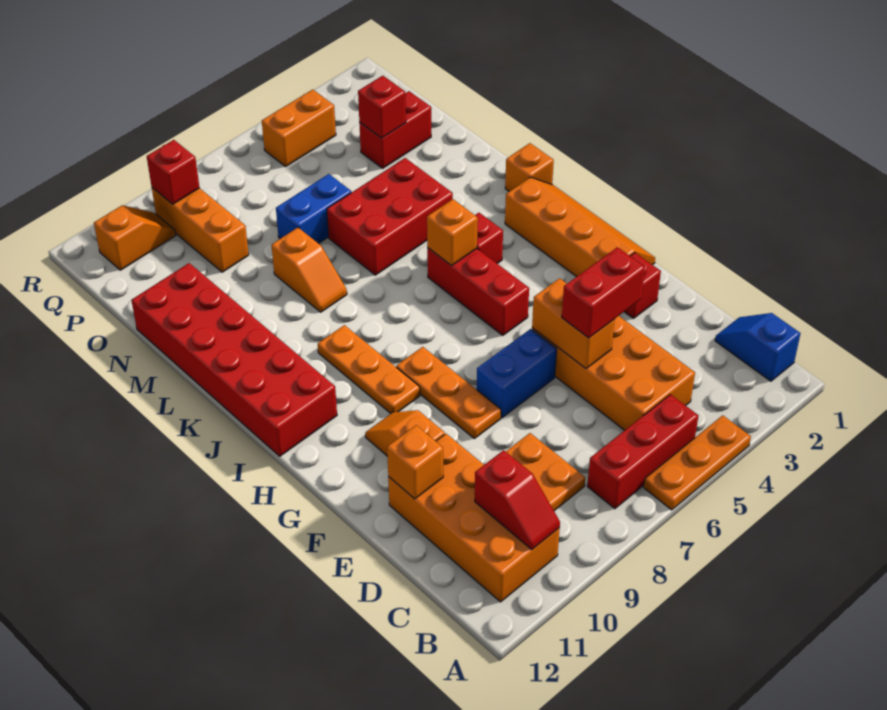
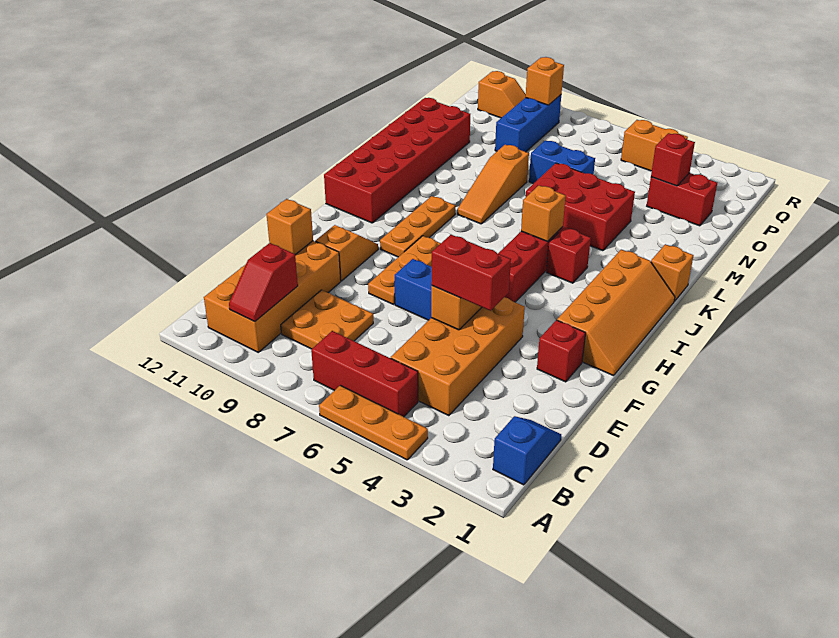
orange 1x2 slope [271,228,347,312] -> orange 1x3 slope [457,145,529,224]
orange 1x3 brick [152,188,249,272] -> blue 1x3 brick [495,95,561,152]
red 1x1 brick [147,140,200,204] -> orange 1x1 brick [526,57,564,105]

